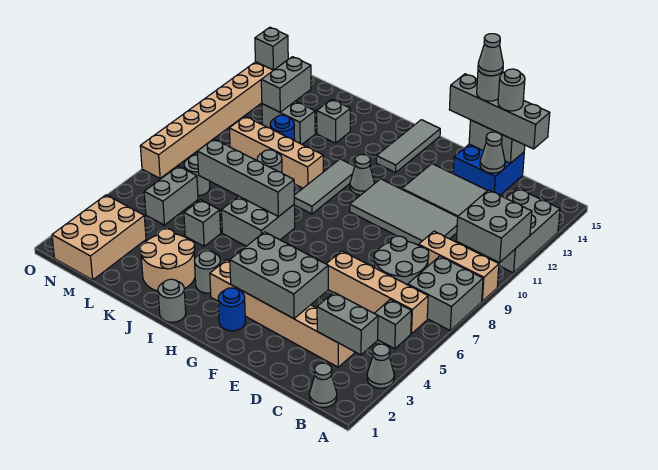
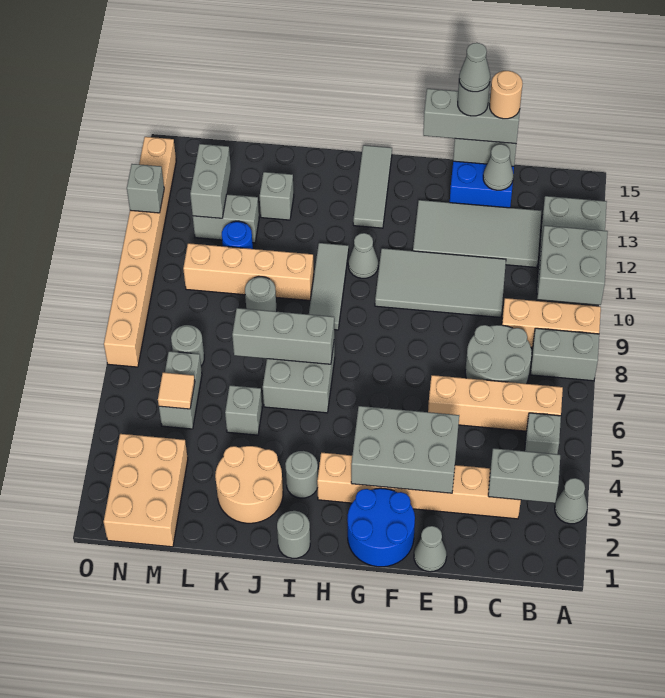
grey 2x2 brick [408,256,483,330] -> grey 1x2 brick [531,328,599,381]
grey 1x1 cone [310,363,337,408] -> grey 1x1 cone moved to [414,526,447,572]
grey 1x4 brick [449,74,550,149] -> grey 1x3 brick [423,89,520,144]
grey 1x1 round brick [498,69,525,111] -> tan 1x1 round brick [490,71,523,119]
blue 1x1 round brick [218,288,245,331] -> blue 2x2 round brick [348,488,415,567]
grey 1x4 brick [197,139,294,217] -> grey 1x3 brick [232,308,334,364]
none -> tan 1x1 tile [158,372,195,409]
grey 1x1 brick [255,27,288,70] -> grey 1x1 brick moved to [127,164,164,213]

